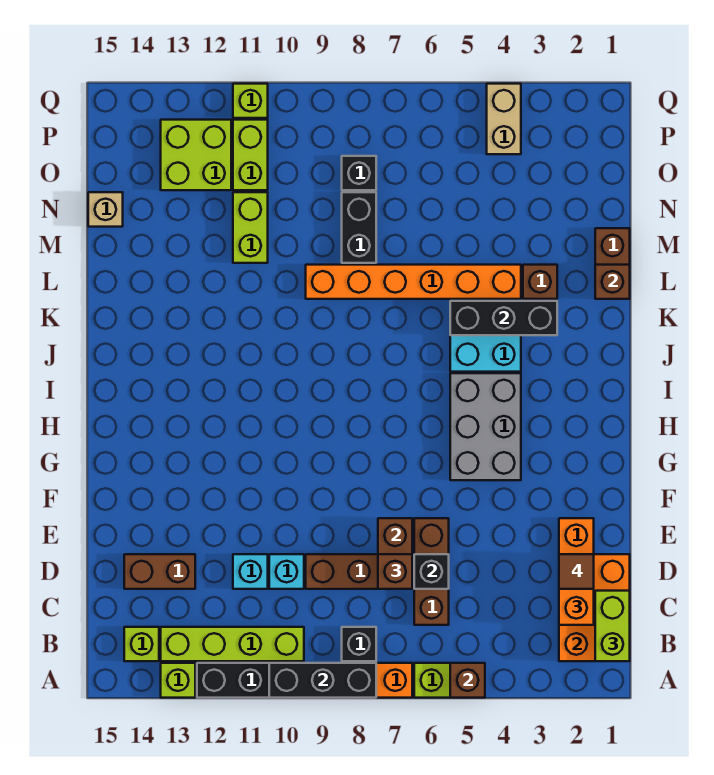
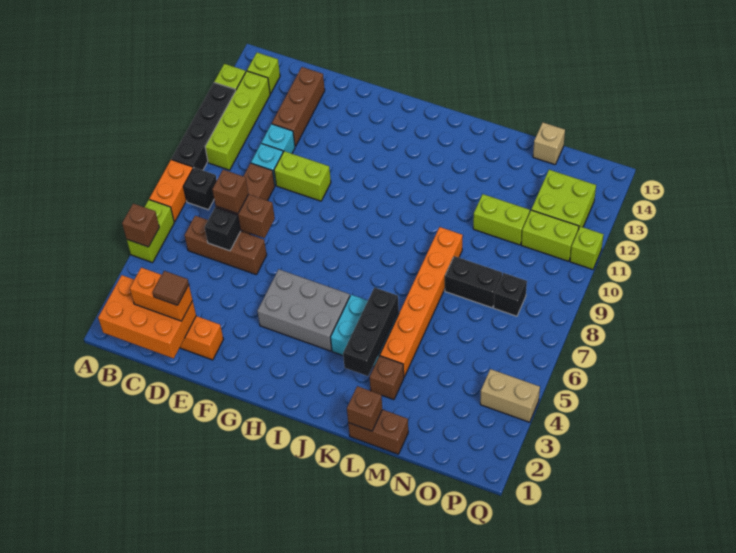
black 1x3 brick [269,663,376,698] -> none
lime 1x2 brick [595,591,630,661] -> lime 1x2 brick moved to [274,151,331,201]
brown 1x2 brick [124,554,195,589] -> brown 1x3 brick [272,67,325,147]

